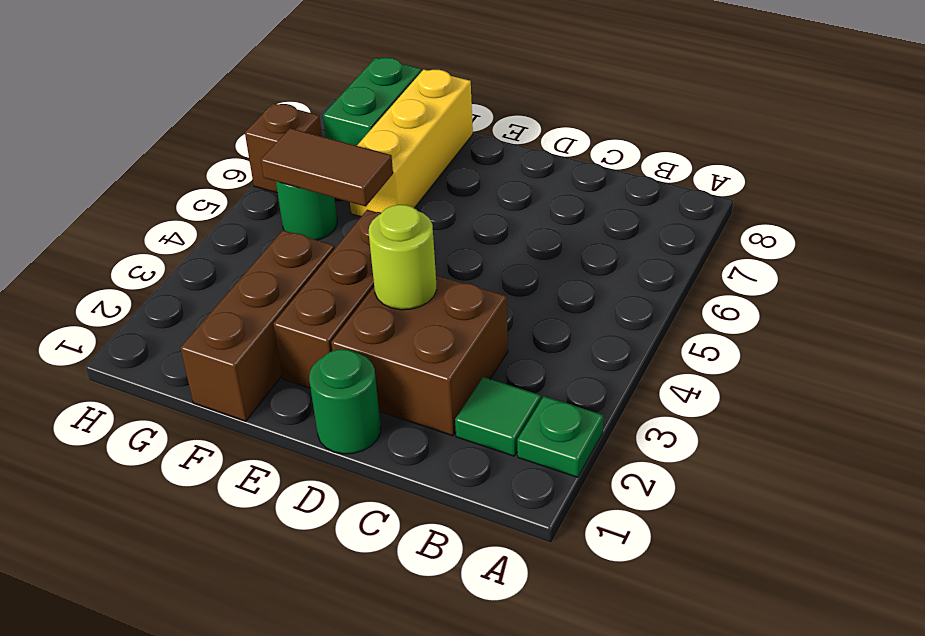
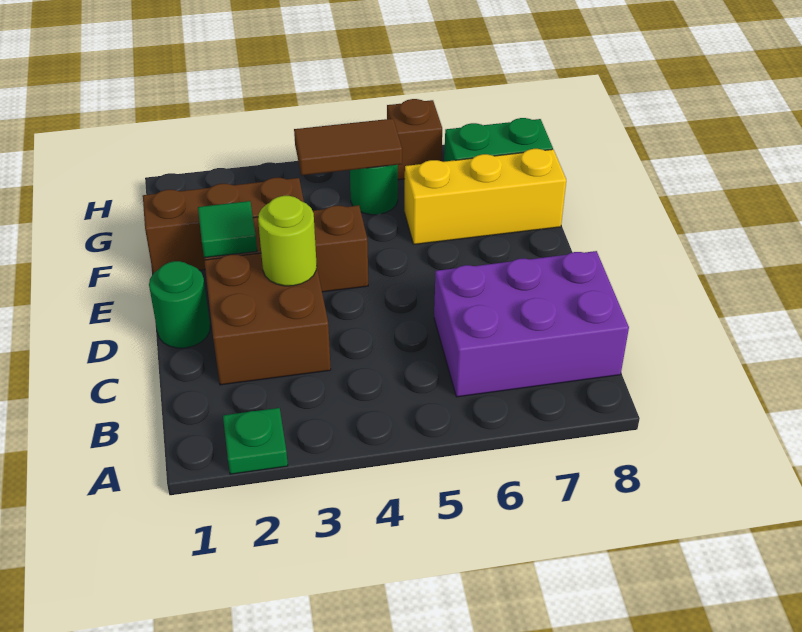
green 1x1 tile [455,377,541,456] -> green 1x1 tile moved to [198,201,257,258]
none -> purple 2x3 brick [434,251,629,397]
brown 1x2 tile [261,128,393,206] -> brown 1x2 tile turned to [294,119,402,175]

